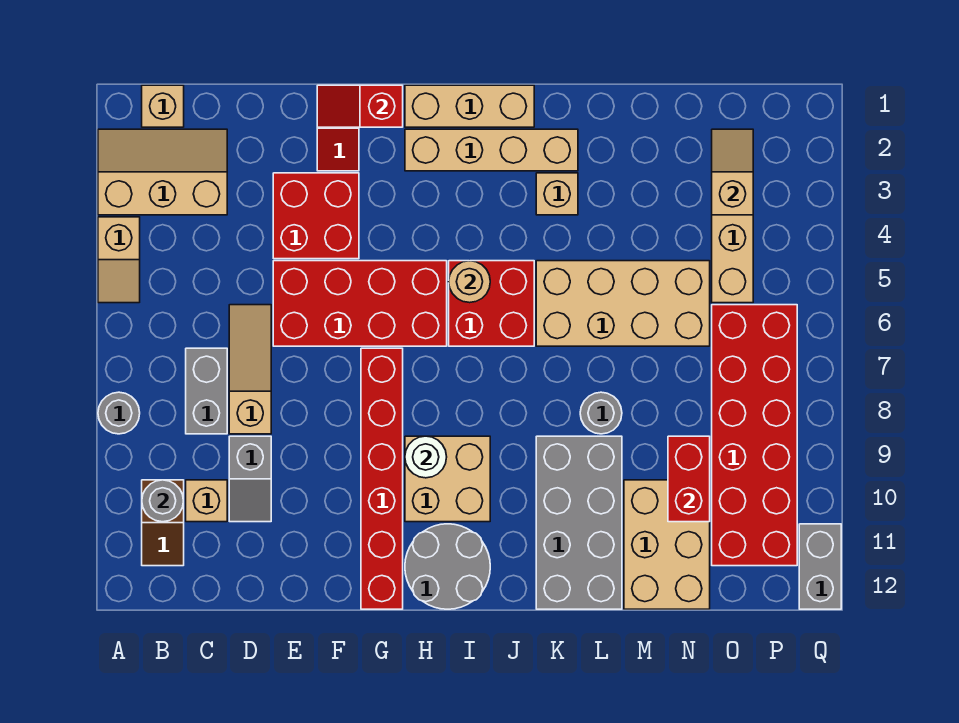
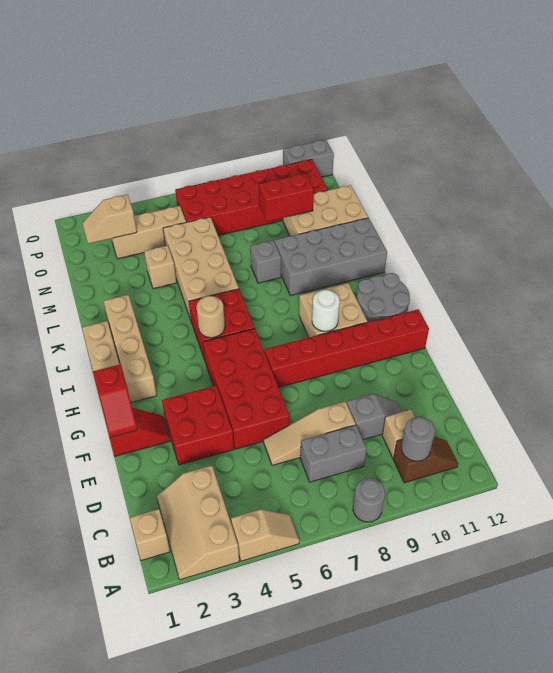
tan 1x1 brick [536,173,578,215] -> tan 1x1 brick moved to [144,246,176,289]
grey 1x1 round brick [580,392,622,434] -> grey 1x1 brick [250,240,281,283]

